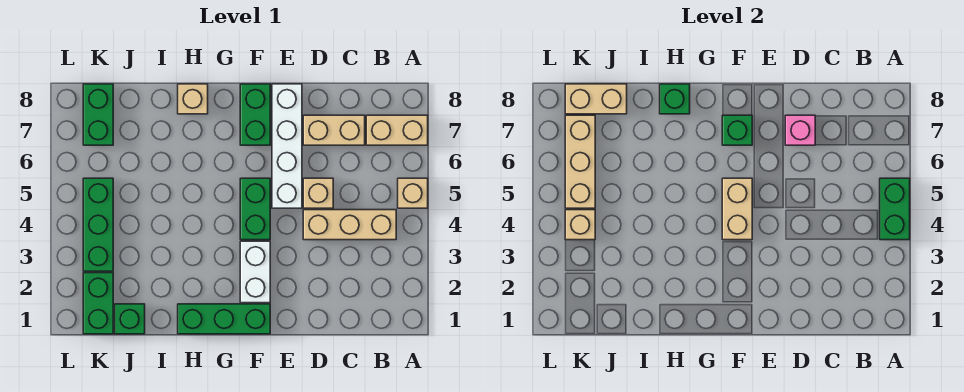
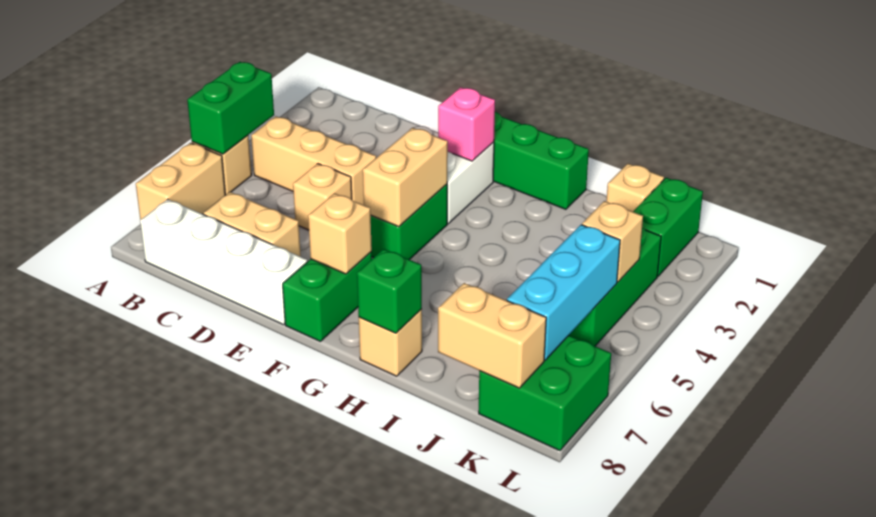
tan 1x2 brick [366,115,428,145] -> tan 1x2 brick turned to [136,143,225,220]
pink 1x1 brick [785,115,815,145] -> pink 1x1 brick moved to [438,87,495,161]
white 1x4 brick [272,84,302,208] -> white 1x4 brick turned to [140,199,308,325]
green 1x1 brick [722,115,752,145] -> tan 1x1 brick [308,193,372,274]
green 1x1 brick [115,304,145,334] -> tan 1x1 brick [606,164,664,212]
tan 1x3 brick [565,115,595,208] -> cyan 1x3 brick [507,225,620,360]
green 1x2 brick [83,84,113,145] -> green 2x2 brick [479,335,611,451]

